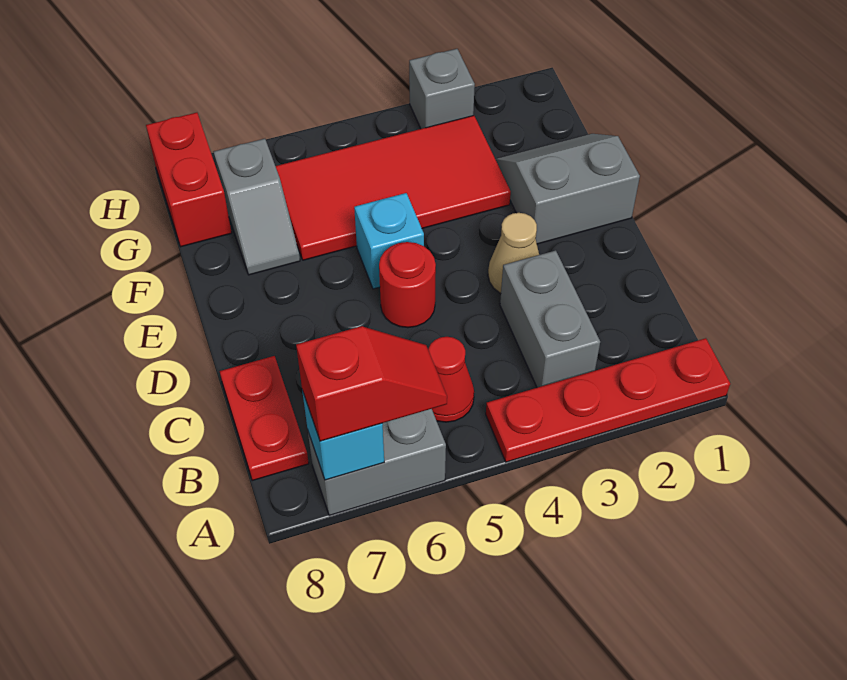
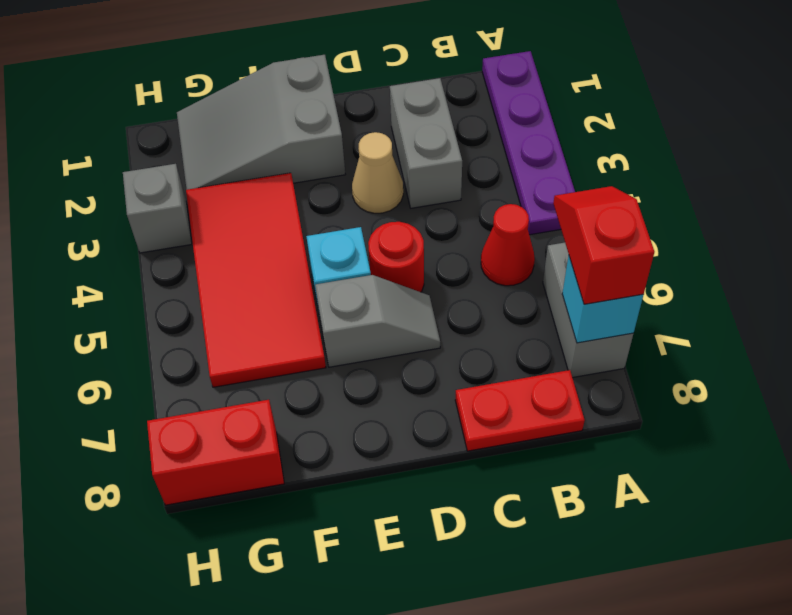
red 1x4 plate [486,338,730,462] -> purple 1x4 plate [482,51,575,235]
grey 1x2 brick [500,250,600,388] -> grey 1x2 brick turned to [390,78,462,208]
grey 2x2 slope [495,134,640,244] -> grey 2x3 slope [177,55,345,190]
grey 1x2 slope [214,139,300,275] -> grey 1x2 slope moved to [315,275,440,367]

